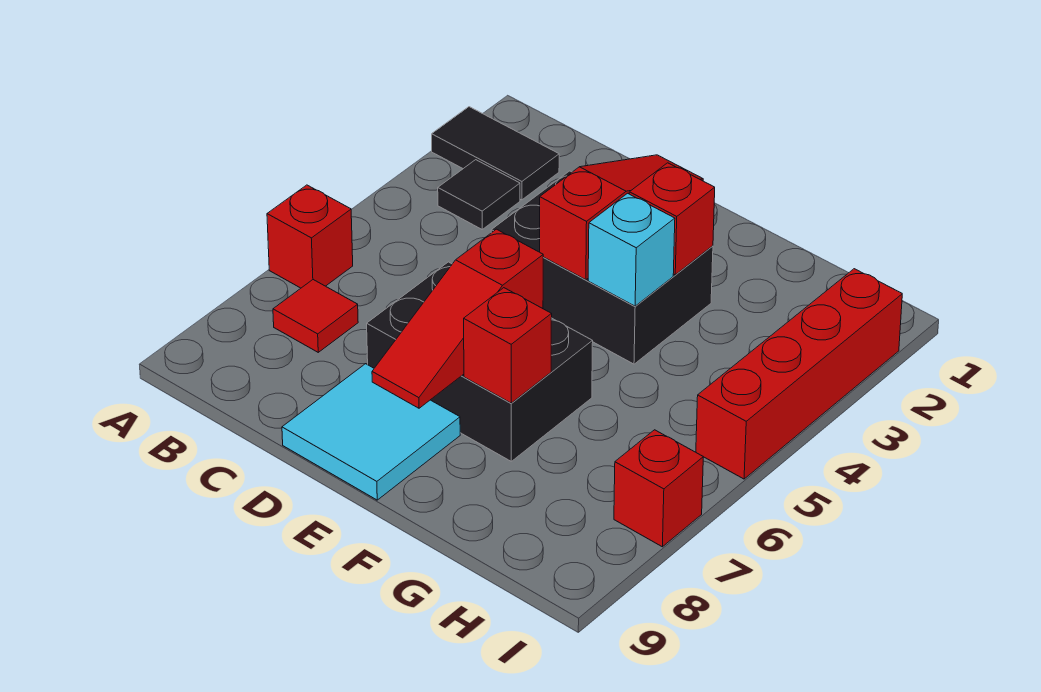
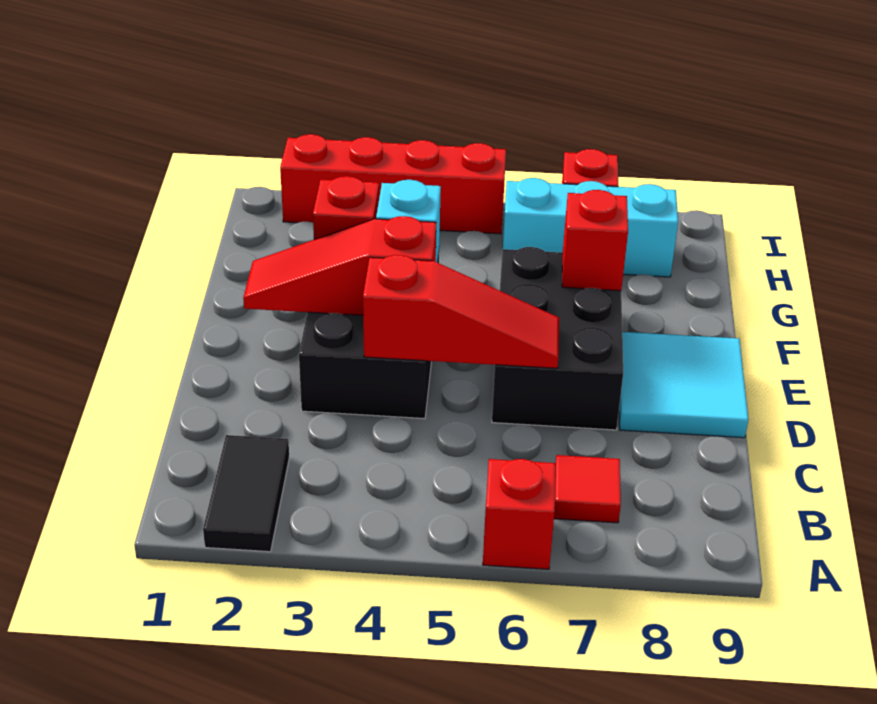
black 1x1 tile [438,160,520,229] -> none
red 1x3 slope [372,229,543,408] -> red 1x3 slope moved to [363,255,559,368]
none -> cyan 1x3 brick [503,178,678,277]

